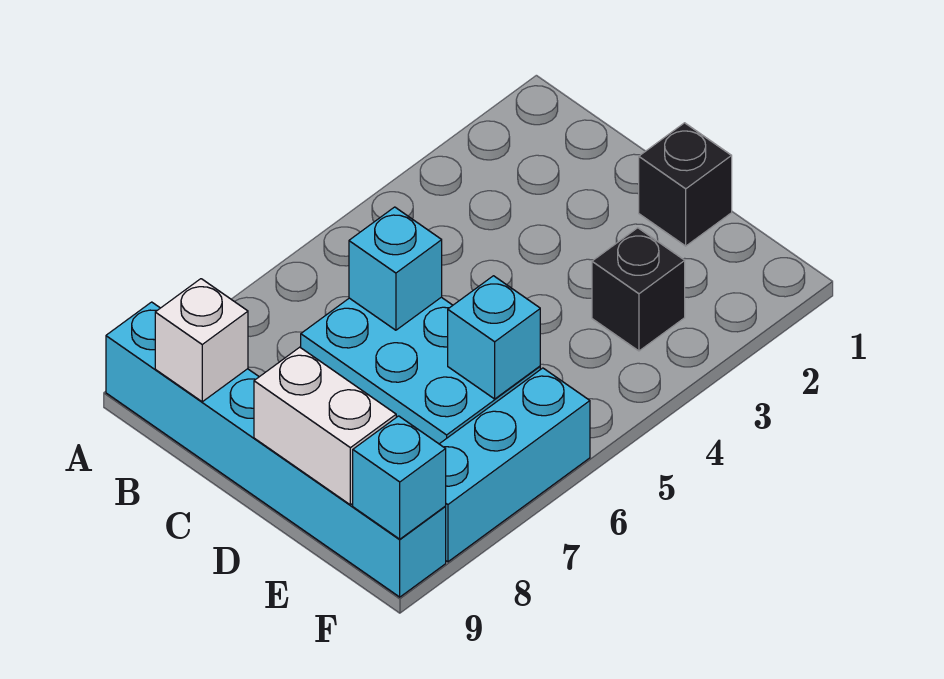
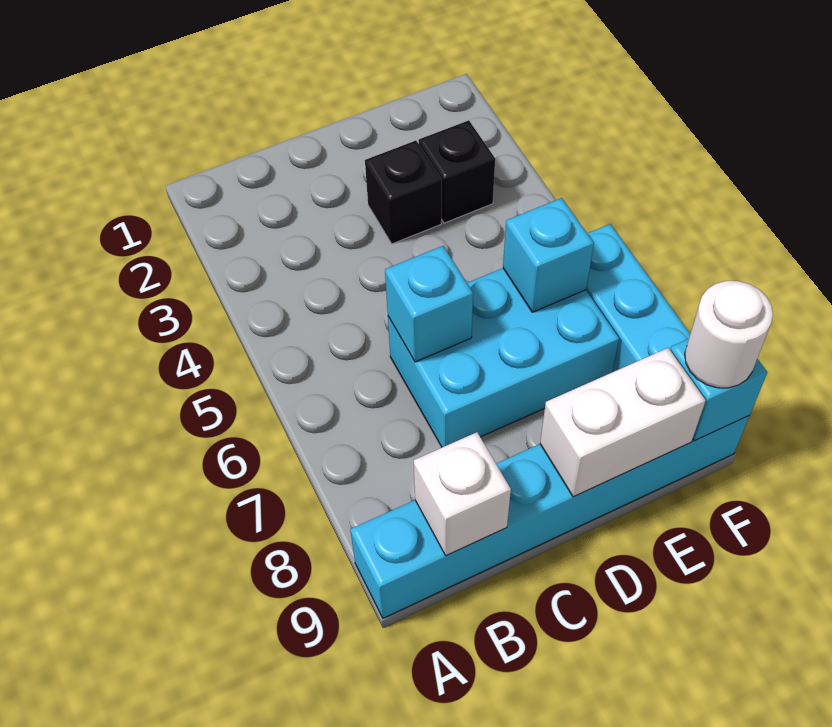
black 1x1 brick [639,123,732,246] -> black 1x1 brick moved to [365,141,442,244]
none -> white 1x1 round brick [685,281,773,388]

